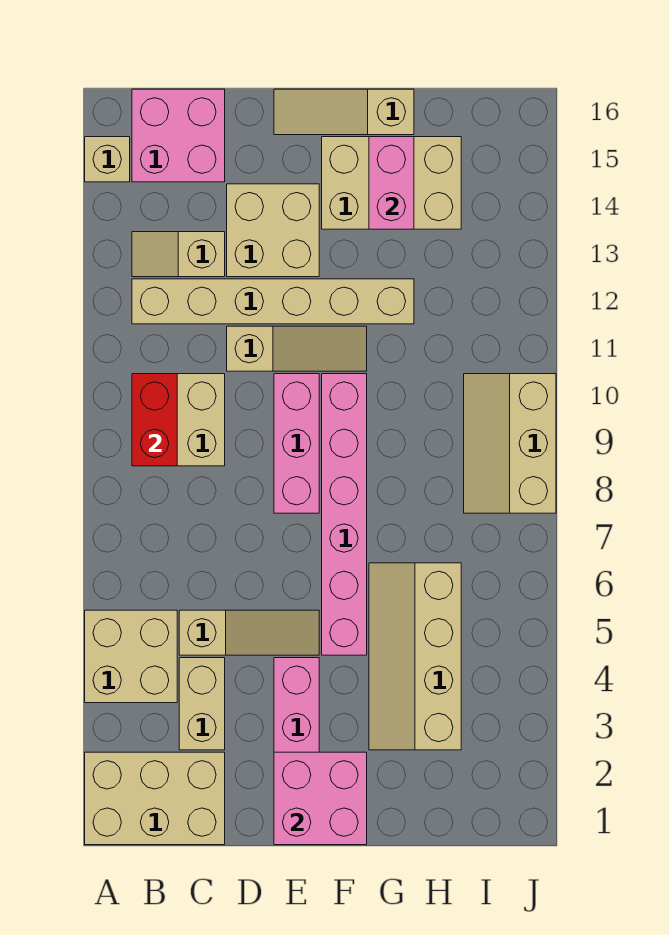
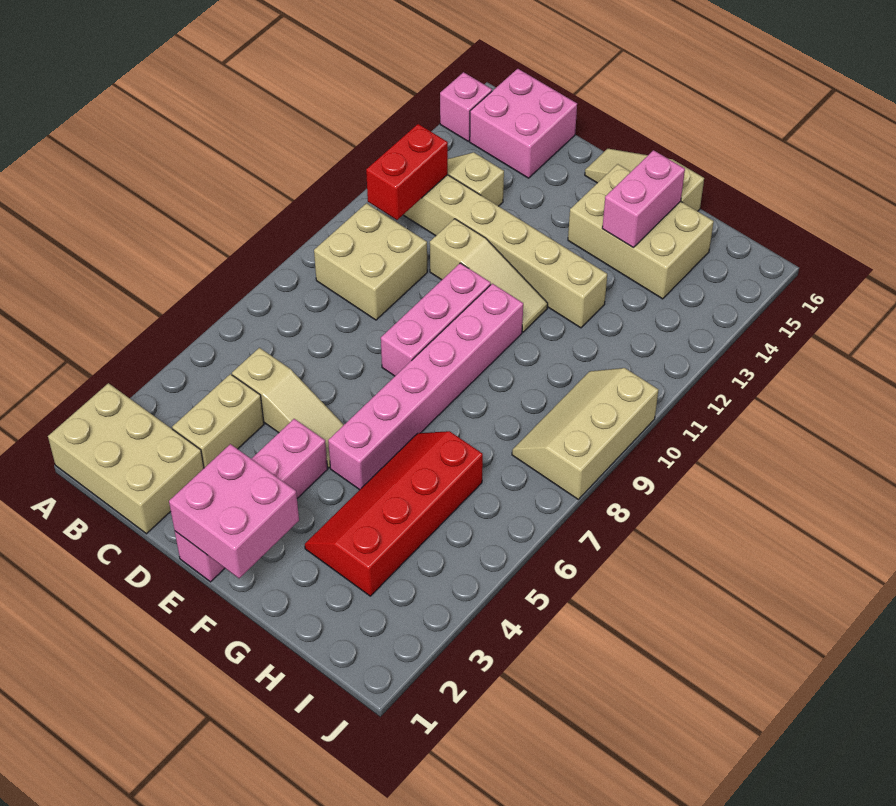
tan 2x2 brick [85,610,177,703] -> none
tan 1x1 brick [85,137,130,182] -> pink 1x1 brick [440,72,492,141]
red 1x2 brick [132,374,177,466] -> red 1x2 brick moved to [366,124,448,220]
tan 2x2 brick [227,184,319,277] -> none
tan 2x4 slope [369,563,461,750] -> red 2x4 slope [305,431,483,596]

